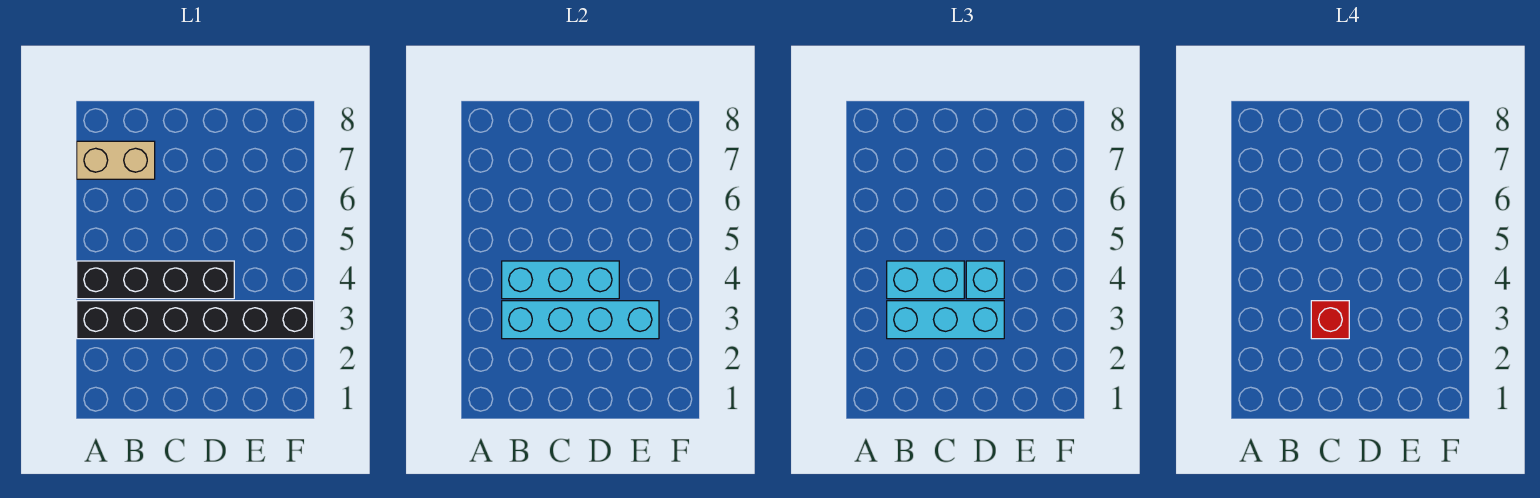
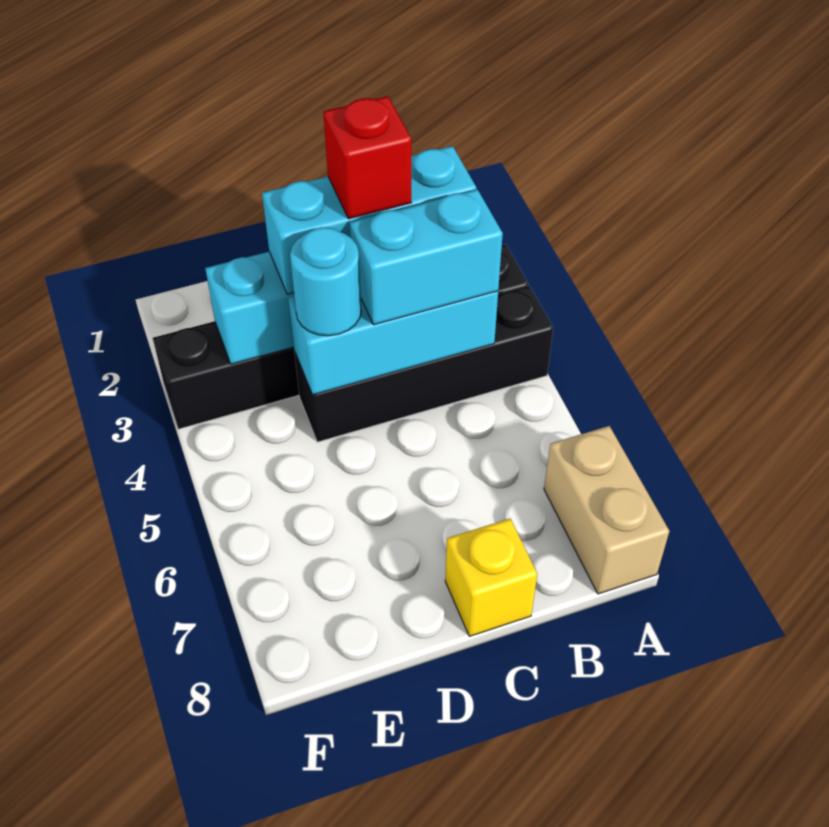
tan 1x2 brick [77,141,155,179] -> tan 1x2 brick turned to [544,426,669,594]
none -> yellow 1x1 brick [445,519,537,636]
cyan 1x1 brick [966,261,1004,299] -> cyan 1x1 round brick [290,227,361,336]

